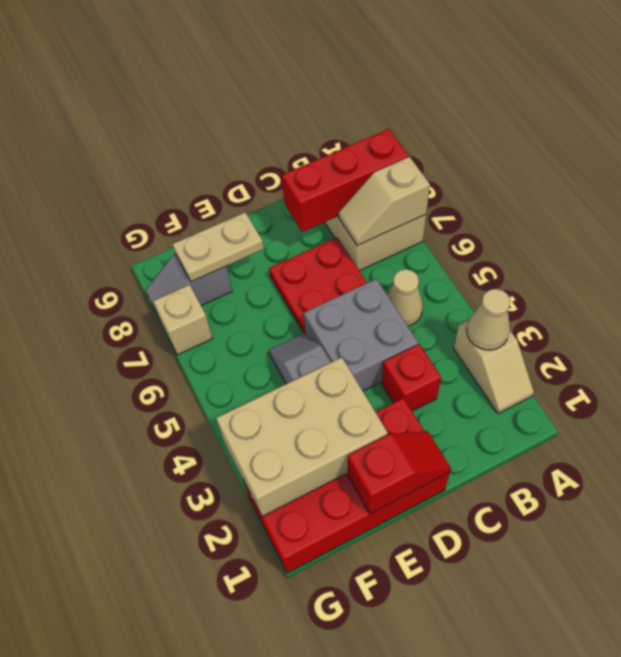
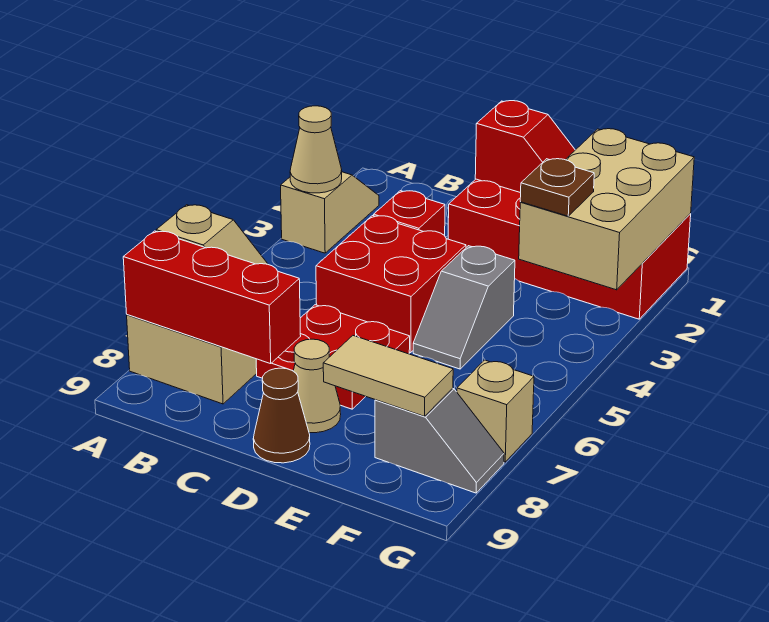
tan 1x1 cone [388,269,423,326] -> tan 1x1 cone moved to [293,339,341,433]
grey 2x2 brick [304,279,418,391] -> red 2x2 brick [316,216,466,353]
red 1x2 slope [348,431,451,514] -> red 1x2 slope turned to [475,101,575,193]
none -> brown 1x1 cone [253,368,310,463]
tan 2x3 brick [216,357,388,516] -> tan 2x3 brick turned to [519,129,694,290]
tan 1x2 plate [173,212,264,282] -> tan 1x2 tile [323,336,453,416]
none -> brown 1x1 plate [520,159,594,216]

